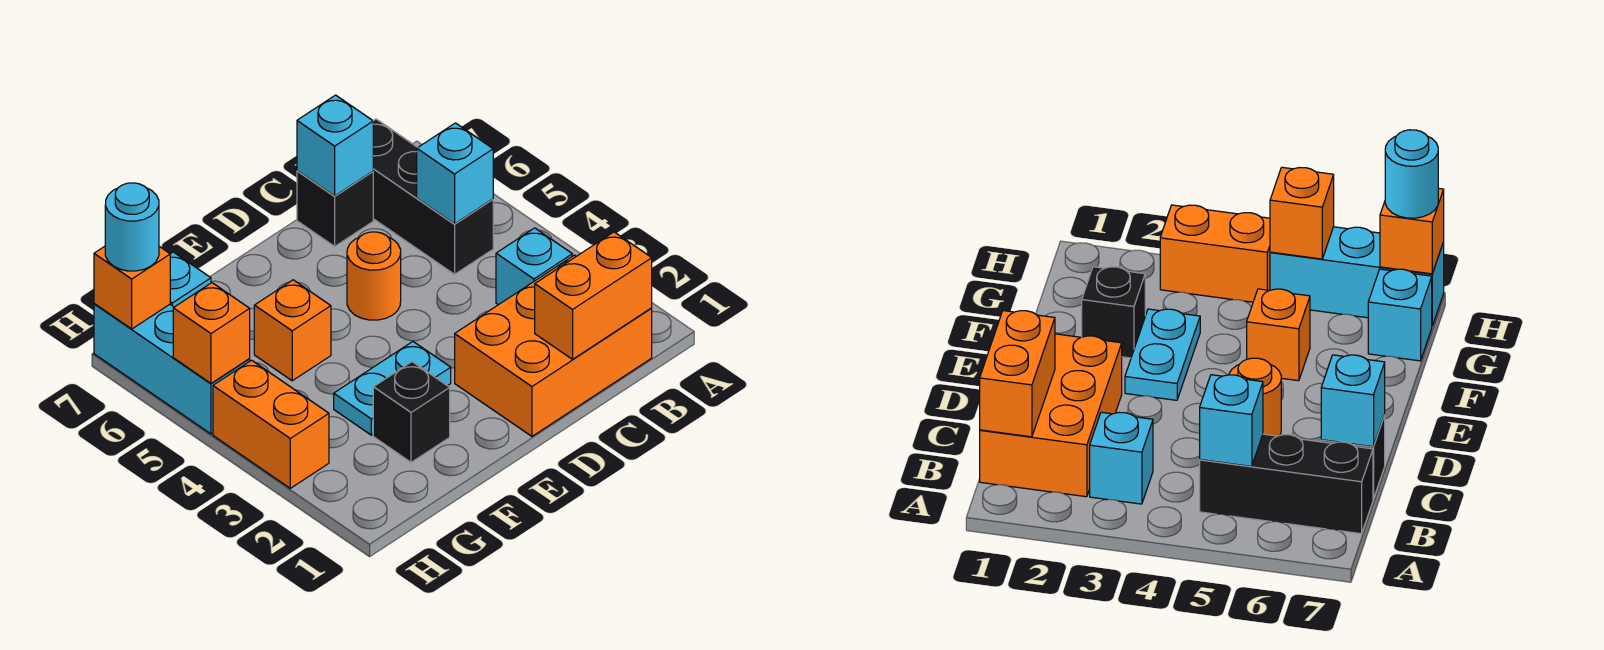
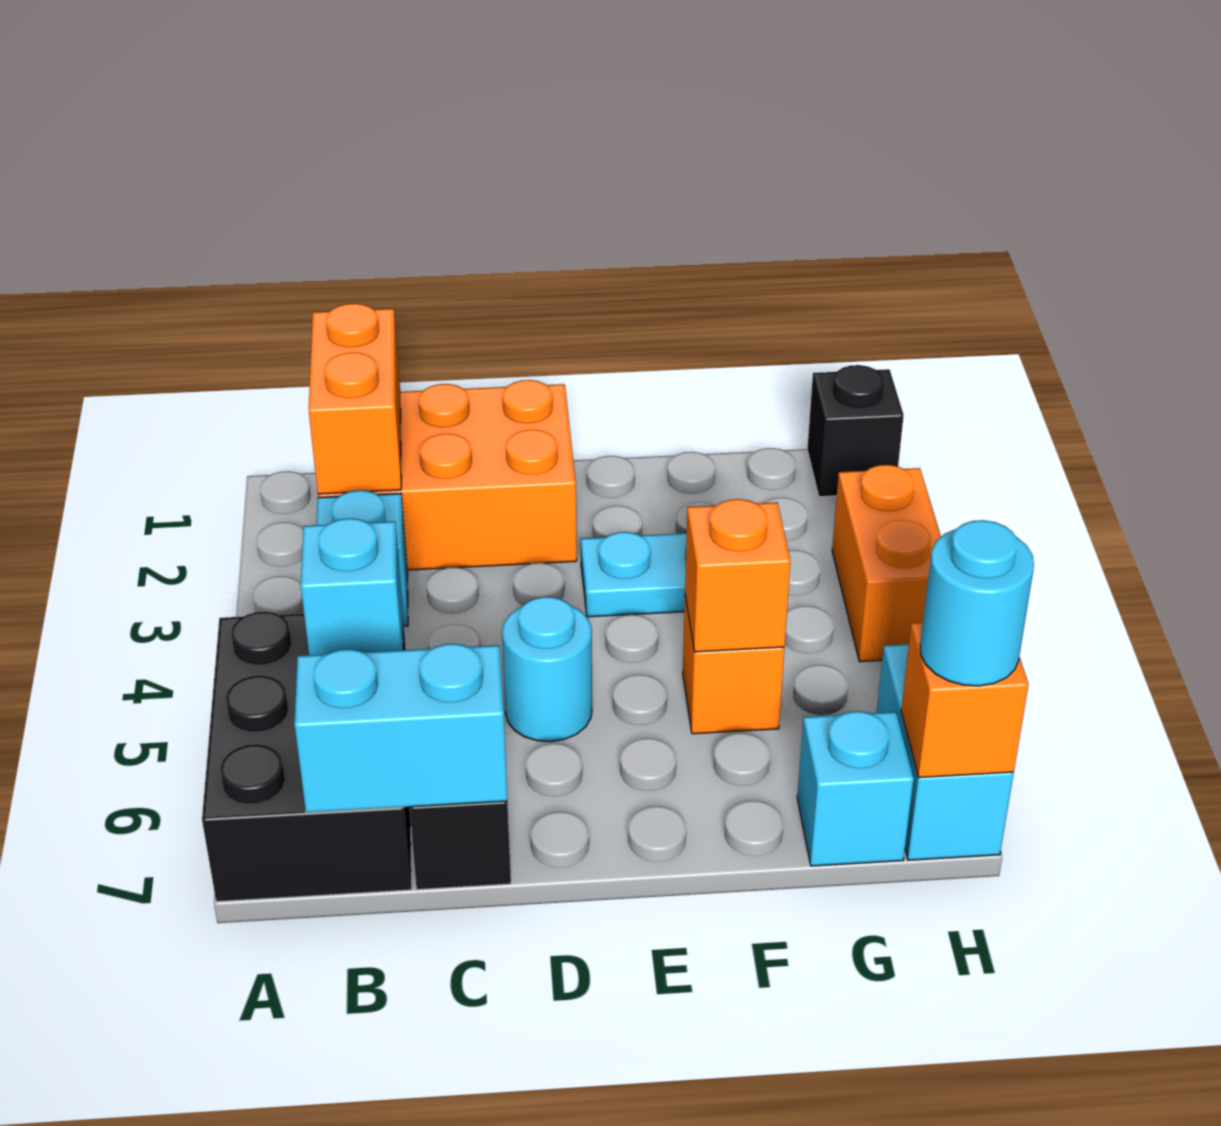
orange 1x2 brick [535,232,652,359] -> orange 1x2 brick turned to [309,303,401,494]
black 1x3 brick [373,119,493,274] -> black 2x3 brick [202,611,412,902]
cyan 1x1 brick [297,95,373,196] -> cyan 1x2 brick [295,644,507,813]
orange 1x1 round brick [347,232,401,320] -> cyan 1x1 round brick [502,597,592,742]
black 1x1 brick [373,362,450,462] -> black 1x1 brick moved to [807,365,904,497]
cyan 1x3 brick [94,304,250,434] -> cyan 1x2 brick [877,644,1014,860]
orange 1x1 brick [173,283,250,383] -> orange 1x1 brick moved to [685,499,791,652]

